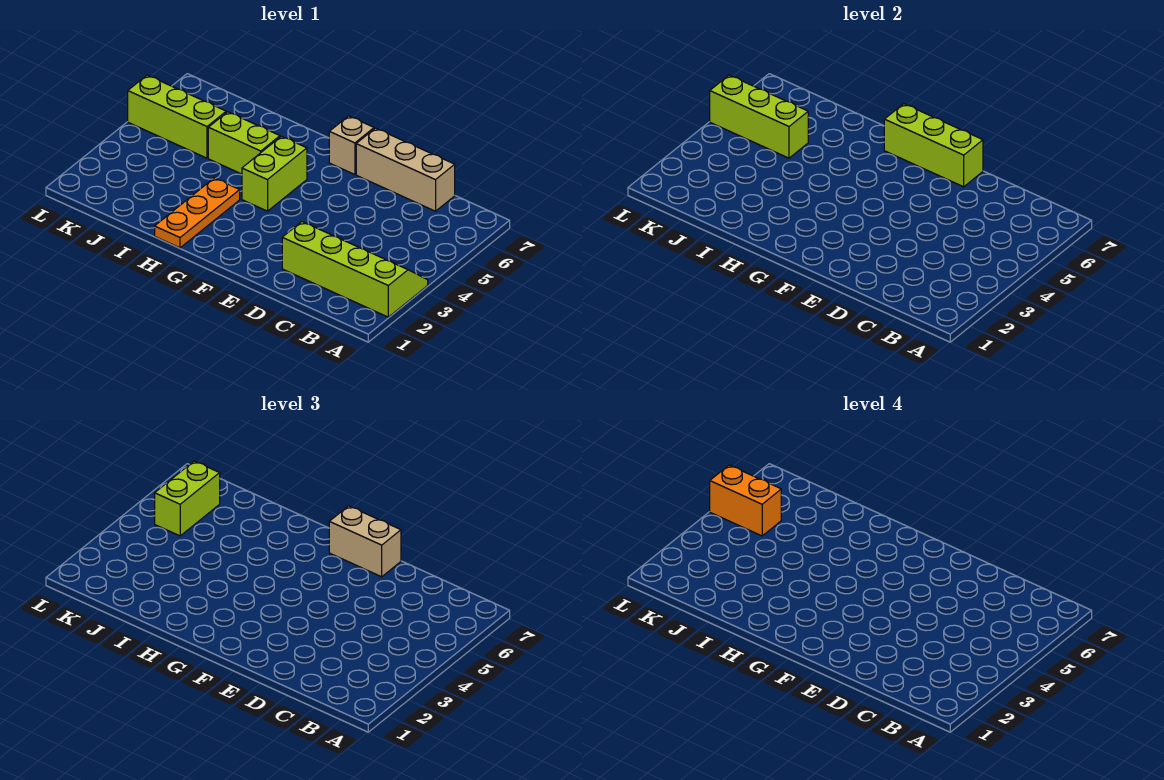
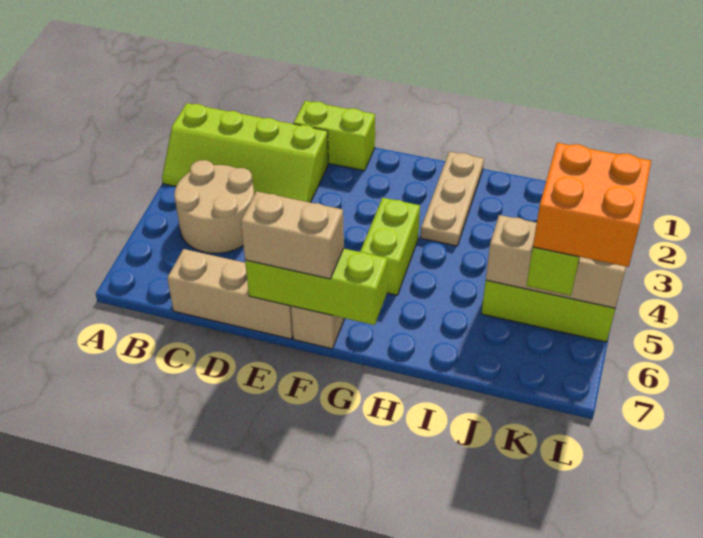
none -> tan 2x2 round brick [174,160,254,253]
orange 1x3 plate [155,178,240,248] -> tan 1x3 plate [421,152,484,246]
lime 1x2 brick [208,112,280,174] -> lime 1x2 brick moved to [293,101,375,171]
lime 1x3 brick [710,75,808,158] -> tan 1x3 brick [486,215,626,308]
orange 1x2 brick [710,465,781,536] -> orange 2x2 brick [533,143,651,267]

